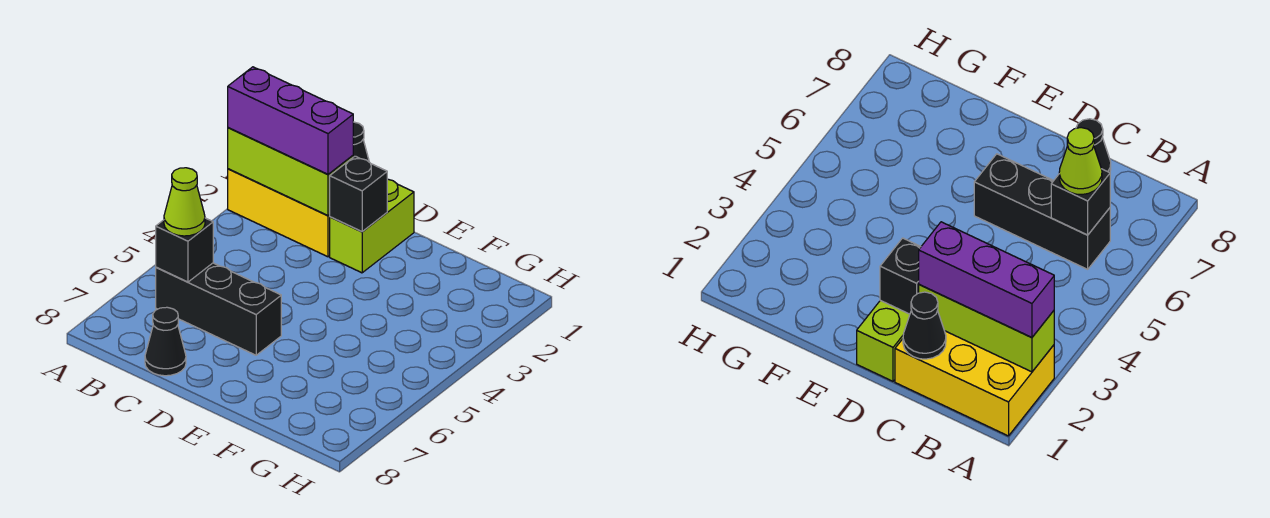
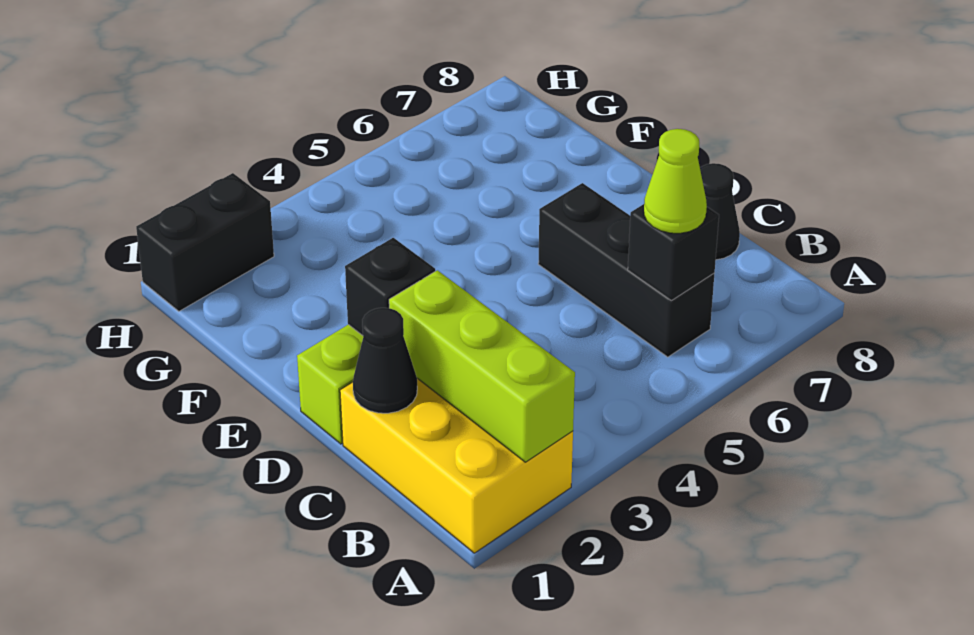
purple 1x3 brick [228,67,353,174] -> none
none -> black 1x2 brick [136,173,274,311]

